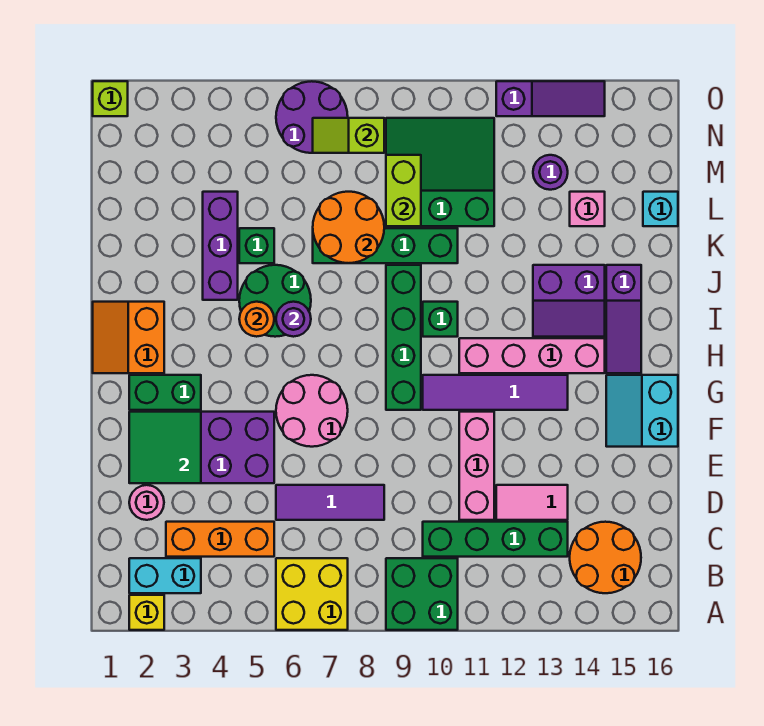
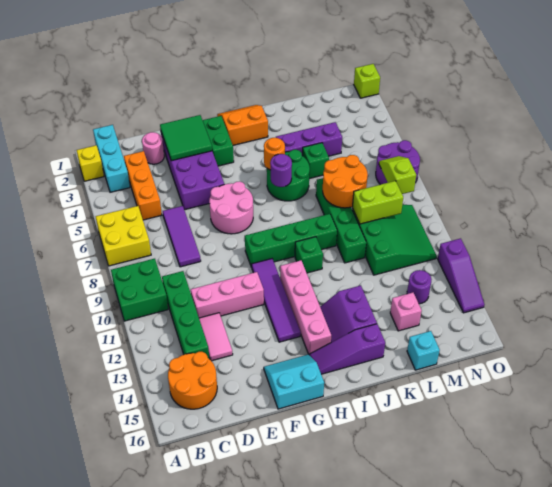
cyan 1x2 brick [129,558,201,593] -> cyan 1x3 brick [93,125,130,192]

